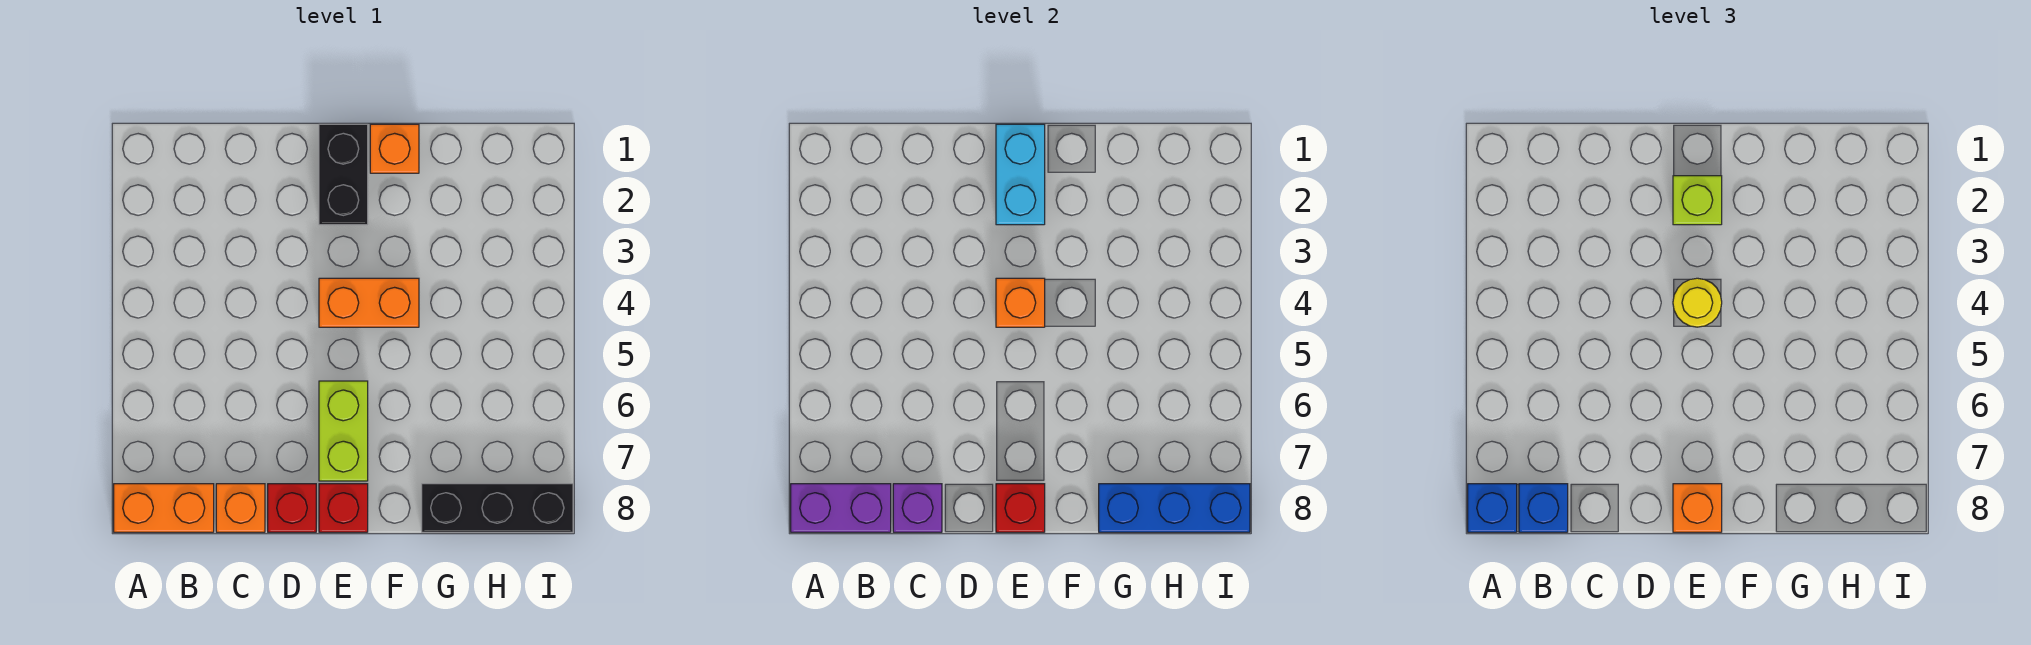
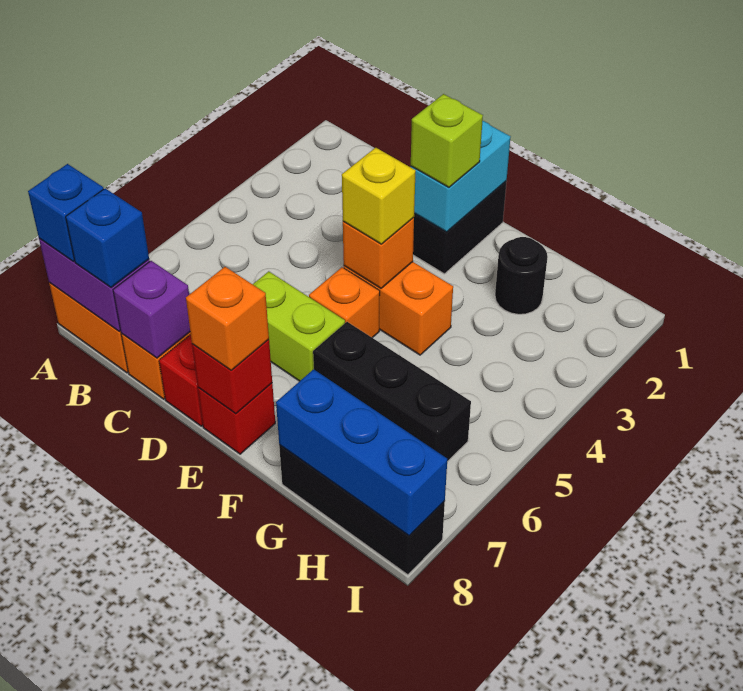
yellow 1x1 round brick [1673,278,1722,327] -> yellow 1x1 brick [342,148,416,244]
lime 1x2 brick [319,381,368,481] -> lime 1x2 brick turned to [253,271,345,381]
orange 1x1 brick [370,124,419,173] -> orange 1x1 brick moved to [309,267,380,338]
none -> black 1x3 brick [313,322,471,462]
none -> black 1x1 round brick [495,237,548,314]

